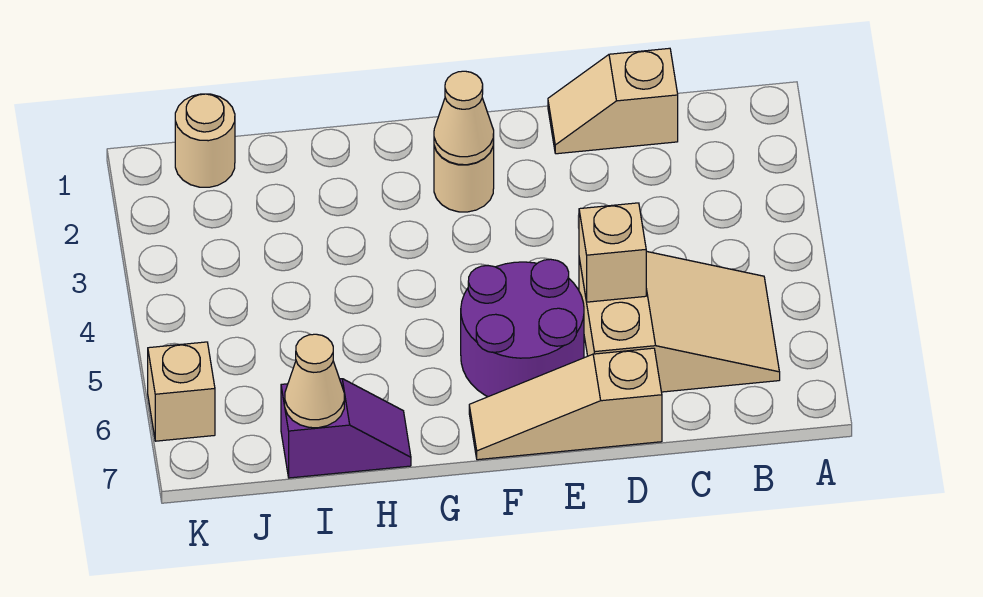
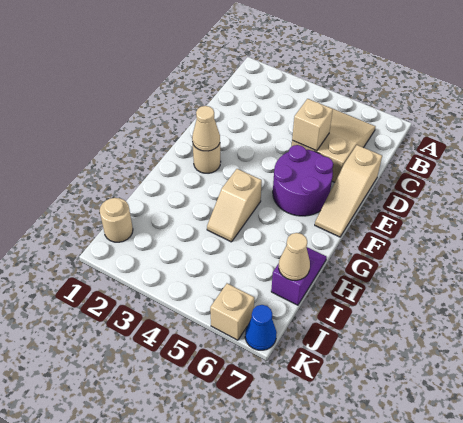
tan 1x2 slope [548,48,678,154] -> tan 1x2 slope moved to [207,169,262,242]
none -> blue 1x1 cone [245,305,277,350]

